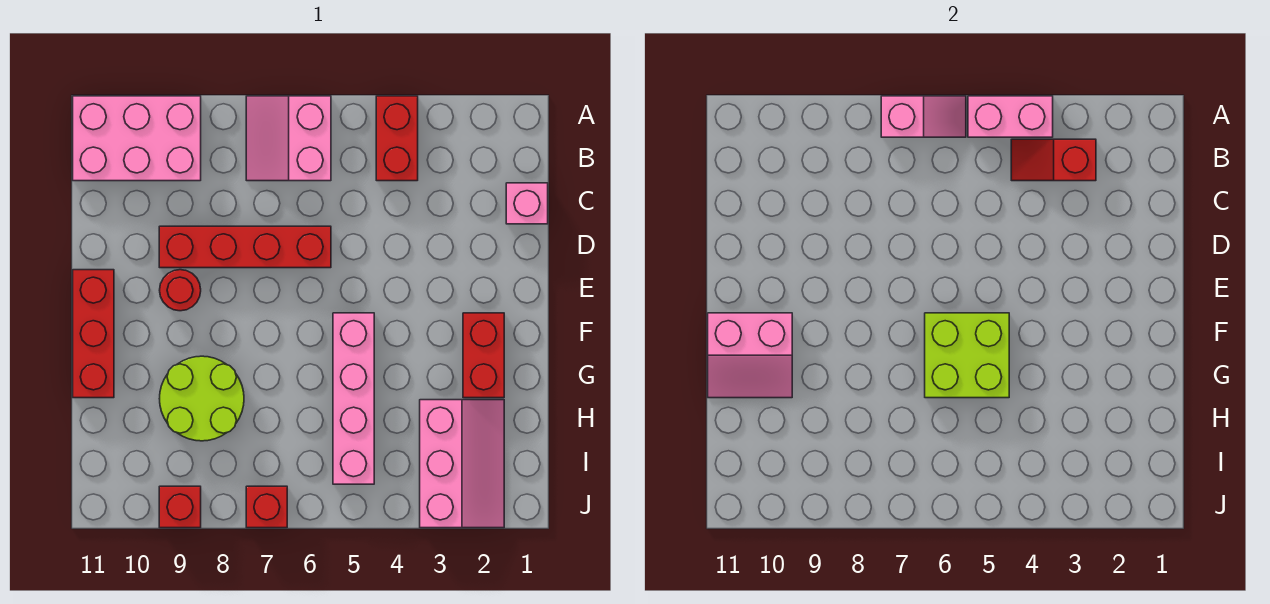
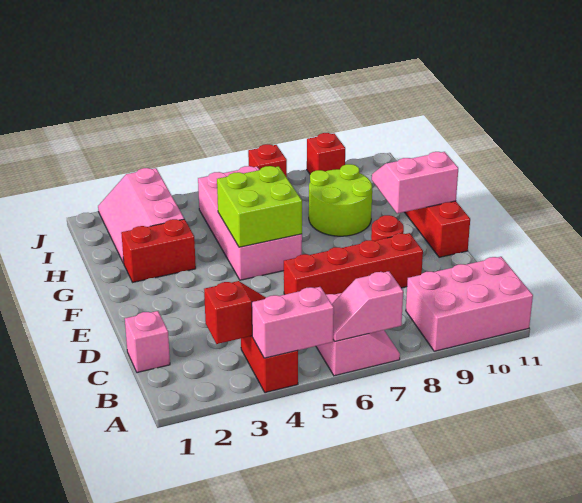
red 1x2 brick [463,313,504,398] -> red 1x2 brick turned to [121,219,196,282]
pink 1x4 brick [333,313,374,484] -> pink 2x4 brick [198,166,302,280]

